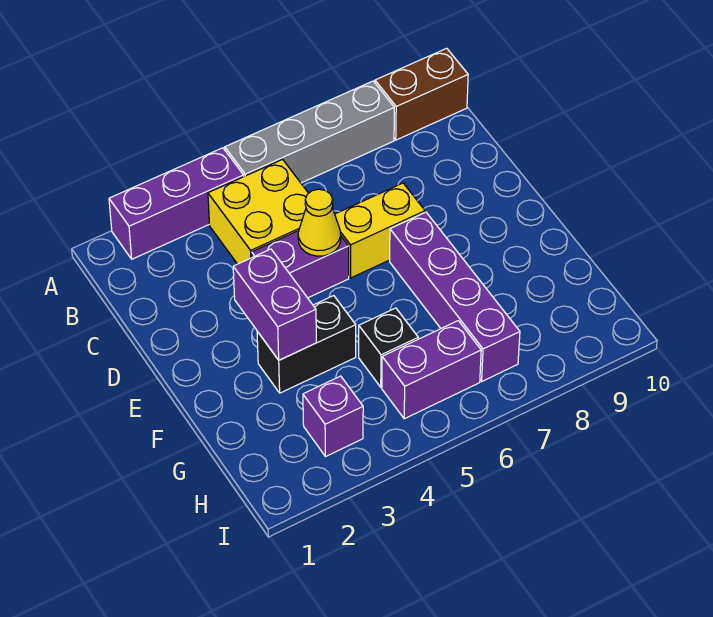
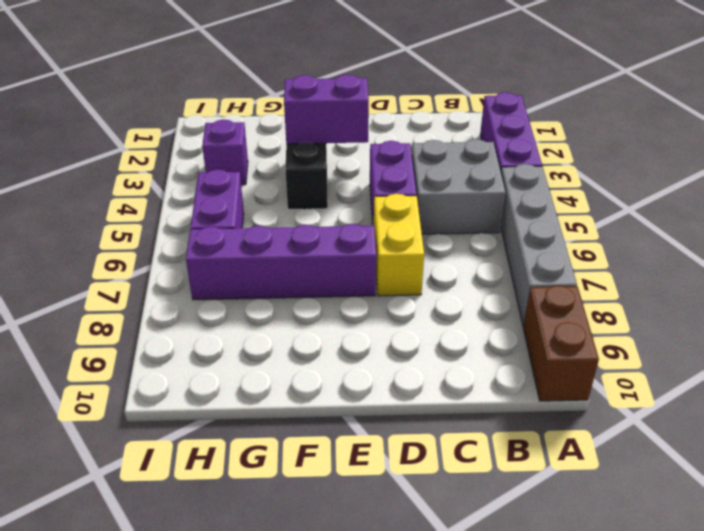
yellow 2x2 brick [208,159,308,264] -> grey 2x2 brick [412,139,506,234]
yellow 1x1 cone [298,189,341,256] -> none
black 1x1 brick [359,308,418,387] -> none

